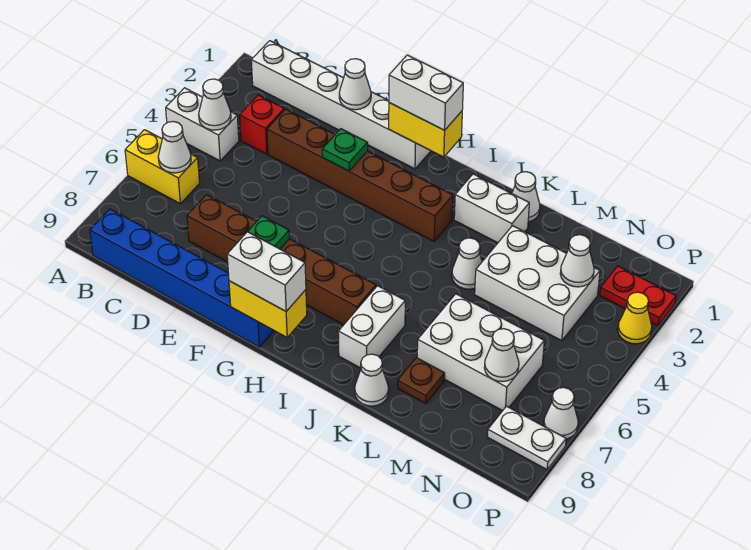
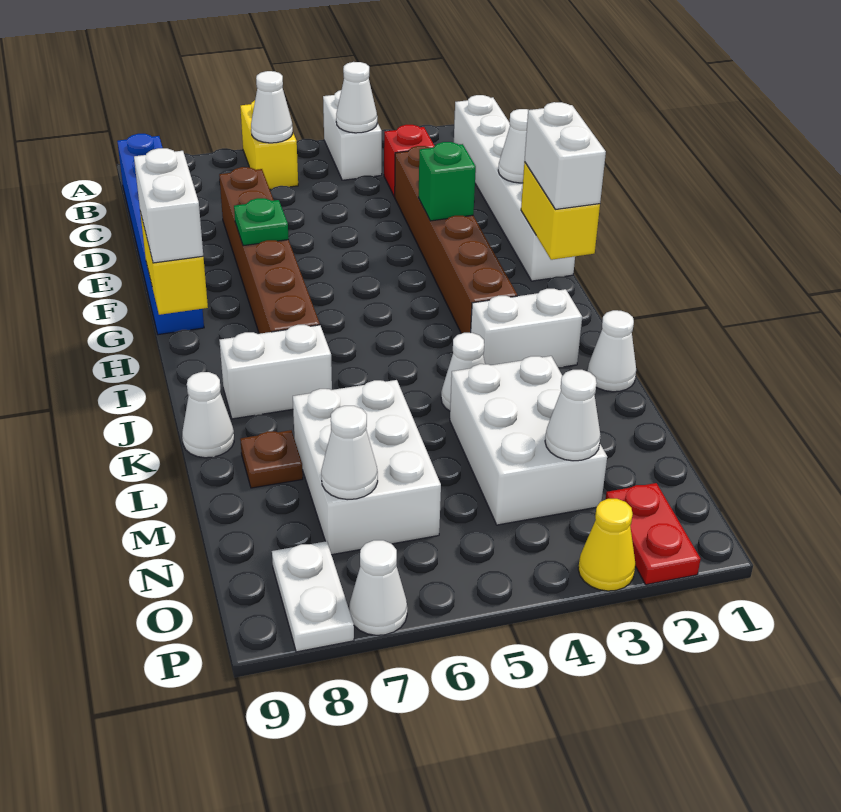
green 1x1 plate [322,129,368,171] -> green 1x1 brick [418,142,476,221]
white 1x2 brick [454,174,529,243] -> white 1x2 brick turned to [471,289,582,367]

